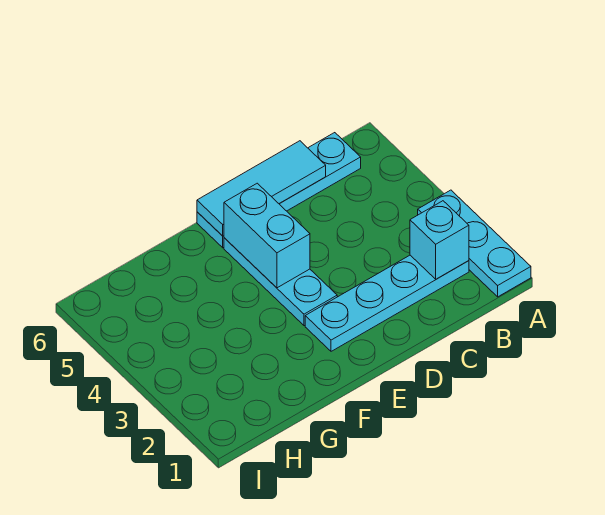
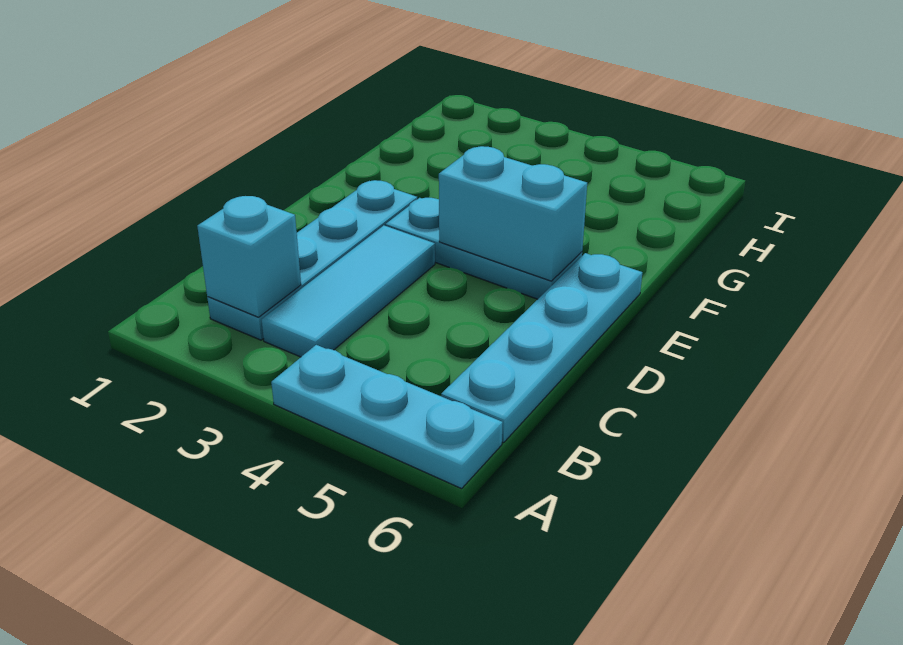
cyan 1x3 plate [418,190,531,297] -> cyan 1x3 plate moved to [271,345,503,489]
cyan 1x3 tile [197,141,326,236] -> cyan 1x3 tile moved to [262,225,435,357]

